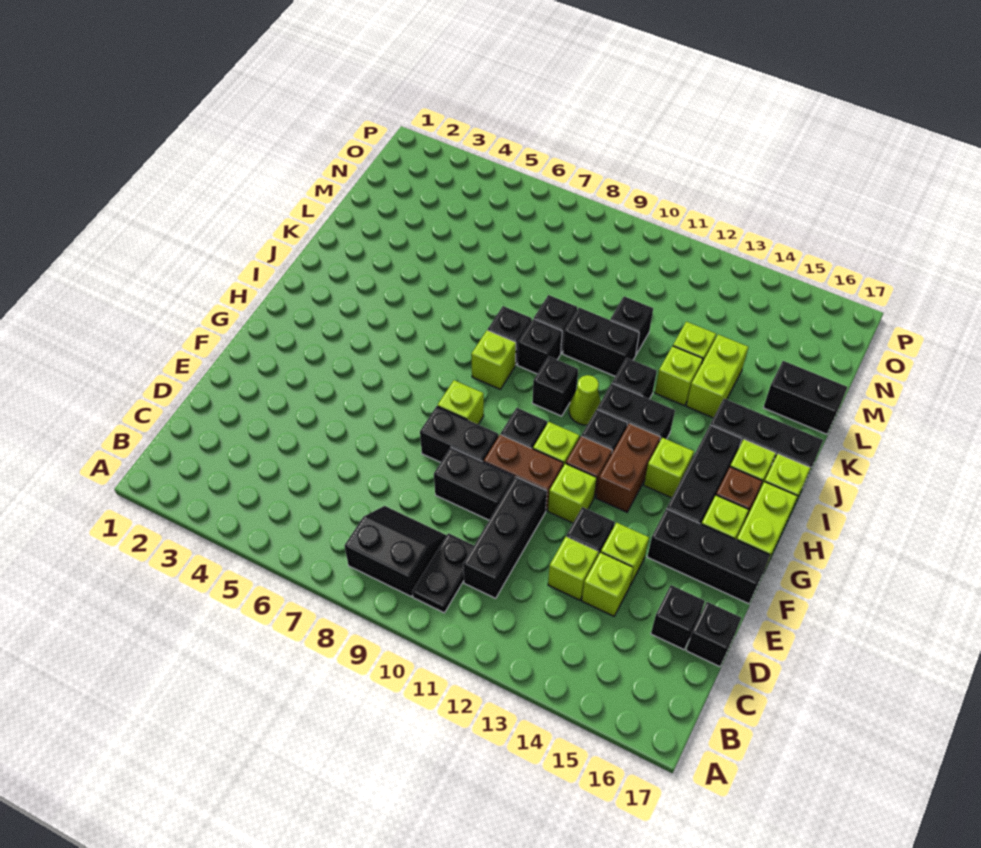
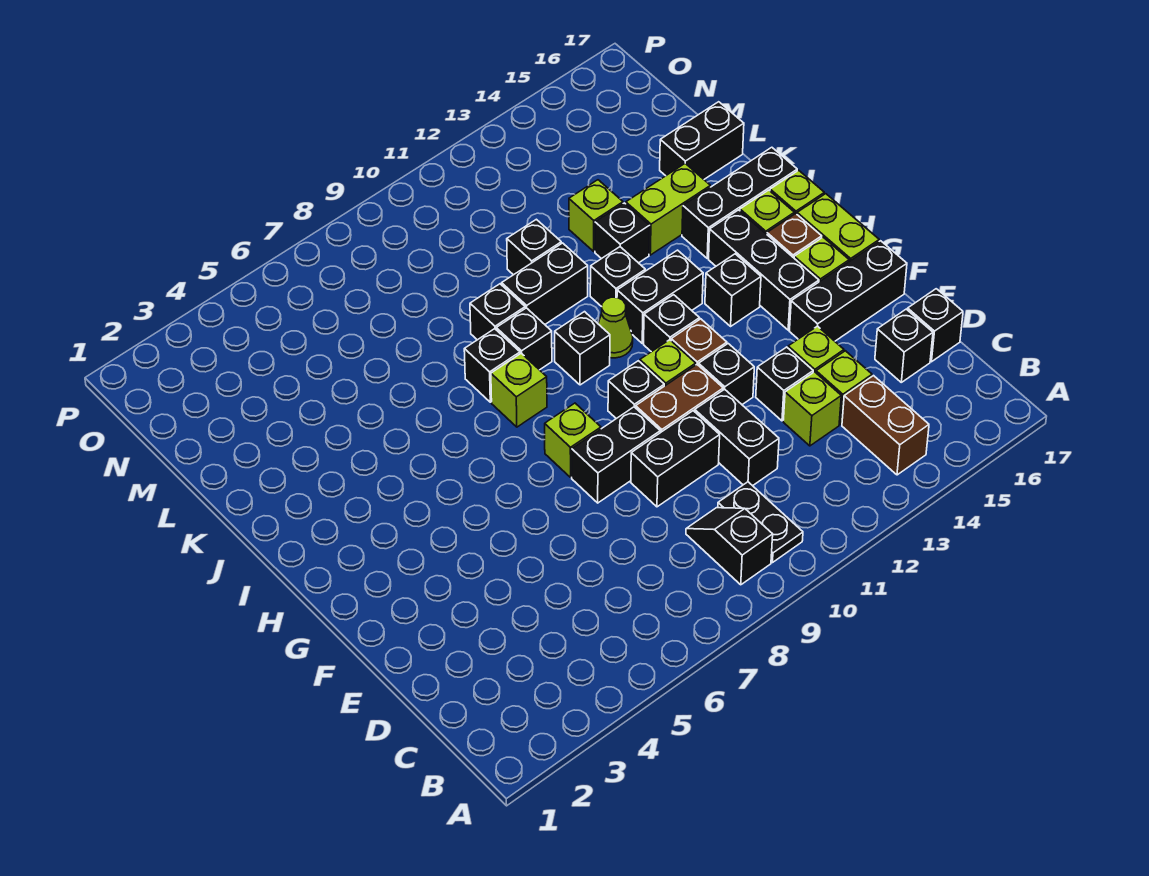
black 2x2 slope [345,506,447,597] -> black 1x2 slope [686,508,773,585]
black 1x3 brick [463,477,547,598] -> black 1x2 brick [695,389,779,486]
lime 1x1 brick [548,463,597,523] -> black 1x1 brick [699,344,754,404]
brown 1x2 brick [596,423,660,512] -> brown 1x2 brick moved to [842,376,929,475]
lime 1x1 brick [644,438,694,498] -> black 1x1 brick [705,254,761,326]
lime 1x1 brick [655,346,703,406] -> black 1x1 brick [595,203,650,263]
lime 1x2 brick [686,335,748,418] -> lime 1x2 brick turned to [626,164,710,255]

